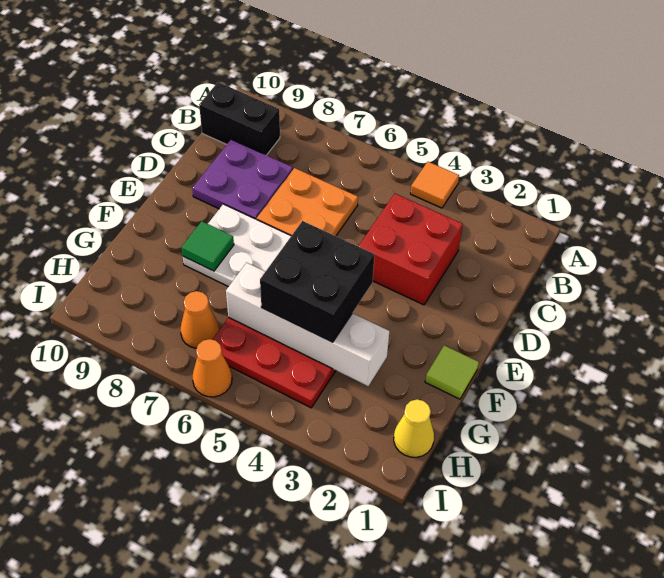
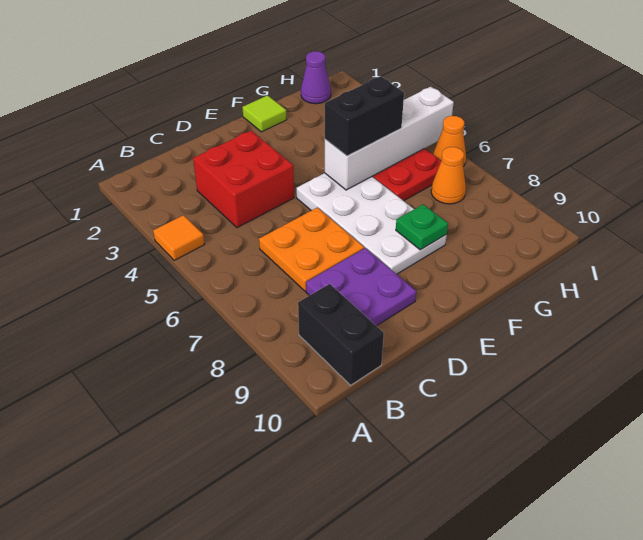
black 2x2 brick [260,221,375,342] -> black 1x2 brick [325,76,404,156]
green 1x1 tile [181,221,234,271] -> green 1x1 plate [396,204,448,250]
white 1x4 brick [226,263,390,386] -> white 1x4 brick turned to [325,87,454,190]
yellow 1x1 cone [394,399,434,457] -> purple 1x1 cone [301,51,331,104]

